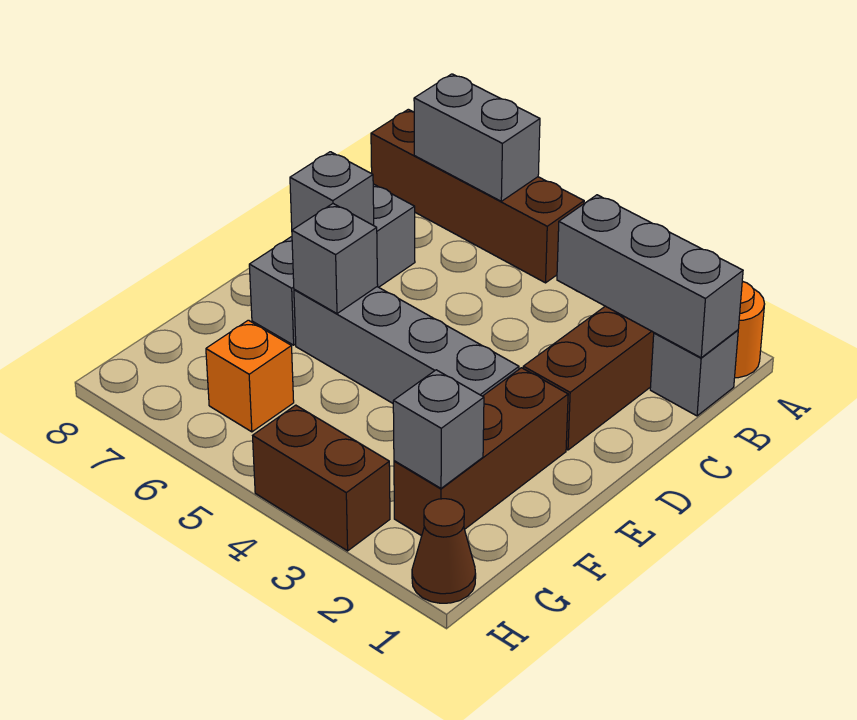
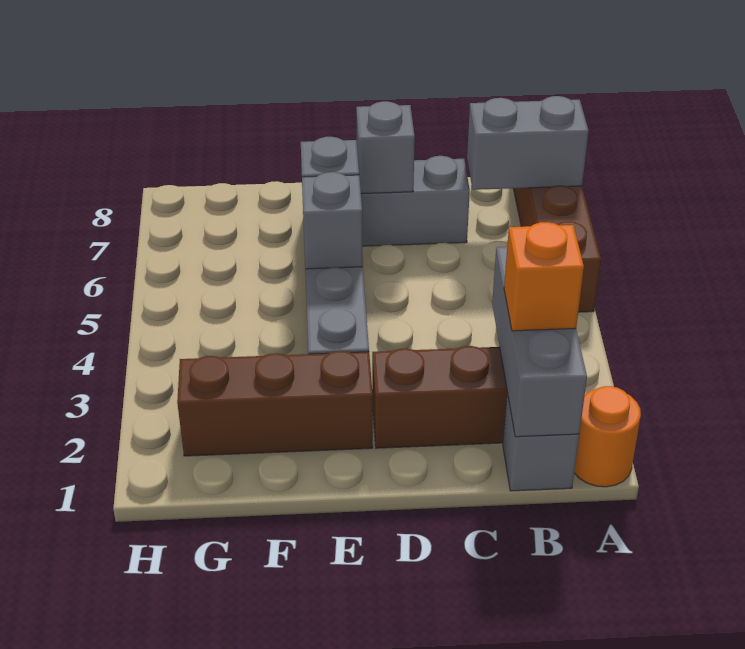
grey 1x2 brick [414,74,540,201] -> grey 1x2 brick turned to [467,96,589,190]
grey 1x1 brick [393,370,484,488] -> grey 1x1 brick moved to [302,172,363,269]
orange 1x1 brick [206,320,294,432] -> orange 1x1 brick moved to [504,222,584,331]
brown 1x1 cone [412,499,476,603] -> none
brown 1x2 brick [253,405,390,551] -> none

